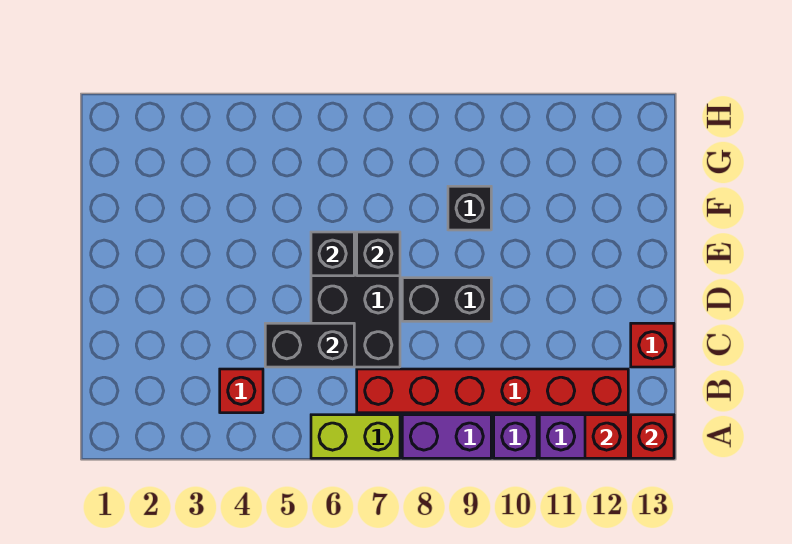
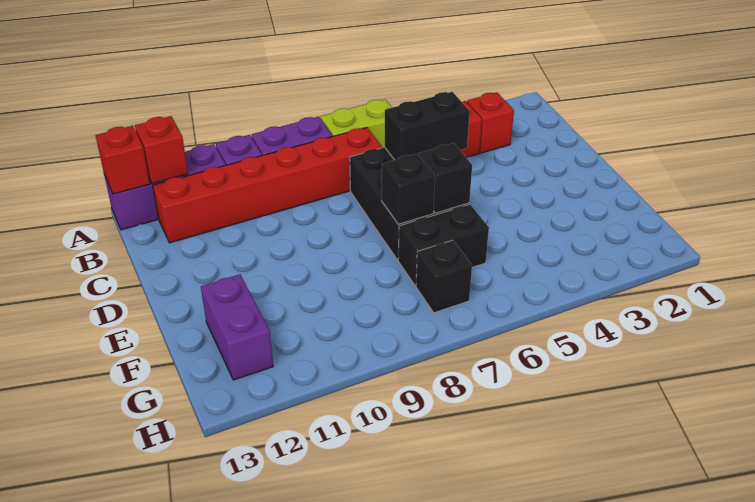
red 1x1 brick [631,323,674,367] -> red 1x1 brick moved to [467,92,514,153]
black 1x2 brick [402,278,491,321] -> black 1x2 brick moved to [398,204,489,286]
black 1x1 brick [448,186,491,230] -> black 1x1 brick moved to [416,240,472,313]
none -> purple 1x2 brick [201,274,273,380]

